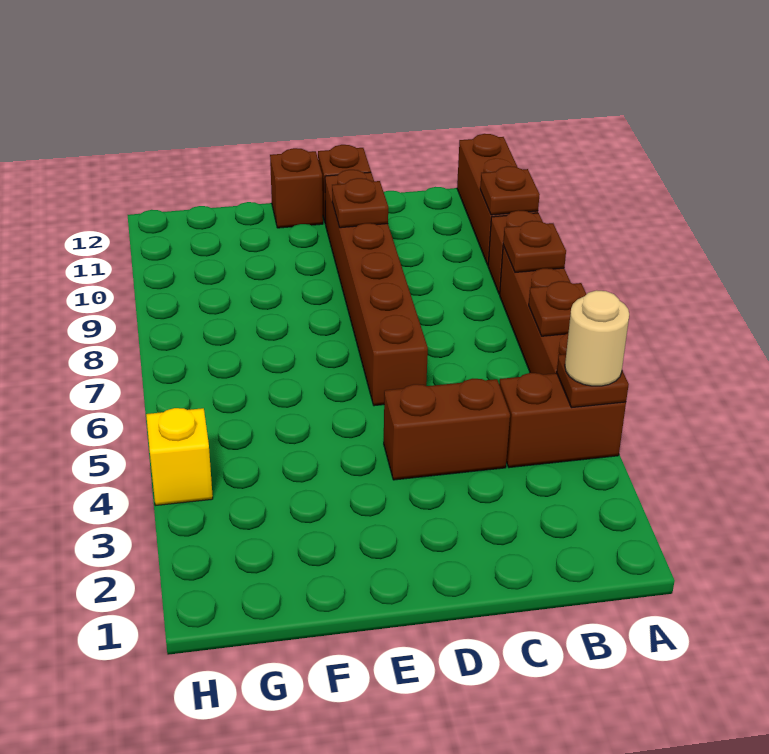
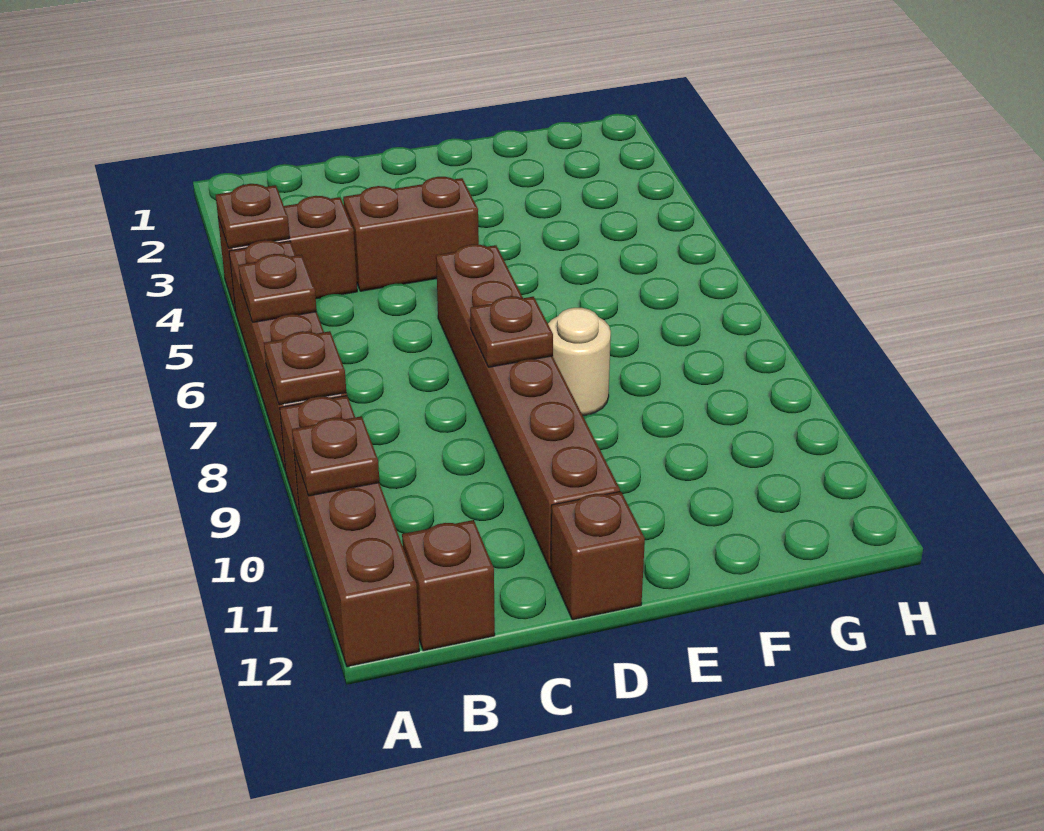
tan 1x1 round brick [565,290,629,386] -> tan 1x1 round brick moved to [548,308,611,416]
brown 1x1 plate [332,178,388,228] -> brown 1x1 plate moved to [470,296,553,367]
brown 1x1 brick [270,148,323,228] -> brown 1x1 brick moved to [402,520,495,651]
yellow 1x1 brick [146,408,213,505] -> none

